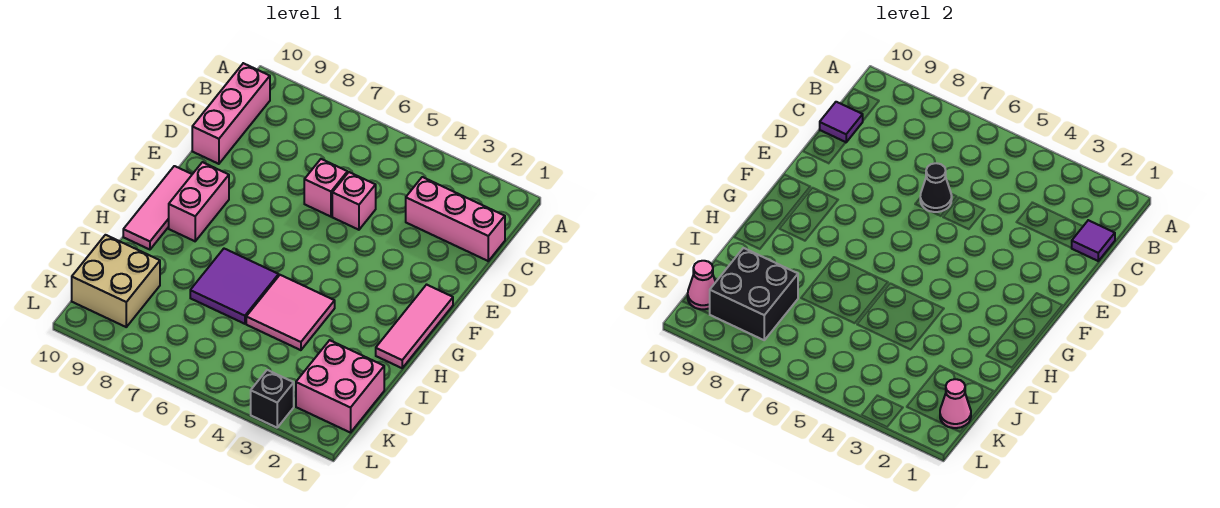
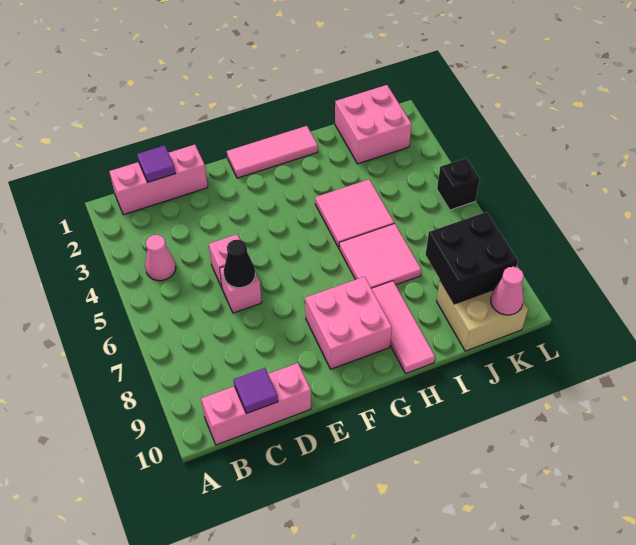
pink 1x3 brick [406,177,505,261] -> pink 1x3 brick turned to [109,145,208,215]
pink 1x2 brick [169,162,229,241] -> pink 2x2 brick [305,277,392,369]
pink 1x3 tile [123,166,192,250] -> pink 1x3 tile turned to [371,281,435,374]
purple 2x2 tile [190,249,279,324] -> pink 2x2 tile [339,224,421,288]
pink 1x1 cone [940,379,971,428] -> pink 1x1 cone moved to [145,235,176,281]
black 1x1 brick [251,370,294,428] -> black 1x1 brick moved to [437,158,480,210]

